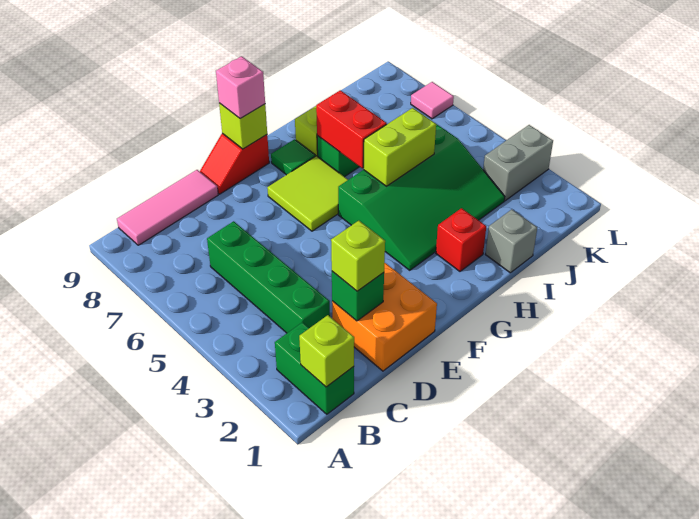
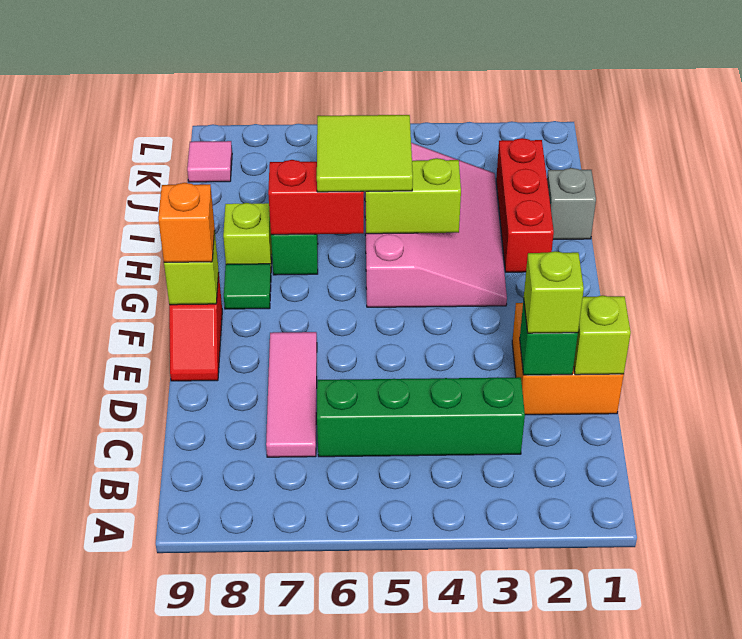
green 1x2 brick [275,322,354,414] -> none
lime 1x1 brick [299,315,354,387] -> lime 1x1 brick moved to [574,295,631,375]
pink 1x3 tile [117,170,218,245] -> pink 1x3 tile moved to [266,332,317,457]
lime 2x2 tile [267,156,348,231] -> lime 2x2 tile moved to [317,115,413,192]
pink 1x1 brick [216,56,265,119] -> orange 1x1 brick [158,183,215,262]
green 3x4 slope [338,124,505,270] -> pink 3x4 slope [365,143,507,307]
red 1x1 brick [436,208,486,271] -> red 1x3 brick [496,138,554,272]
lime 1x2 brick [364,108,436,186] -> lime 1x2 brick turned to [365,158,461,234]
grey 1x2 brick [483,125,553,201] -> none
pink 1x1 tile [411,82,454,119] -> pink 1x1 tile moved to [187,141,232,182]

